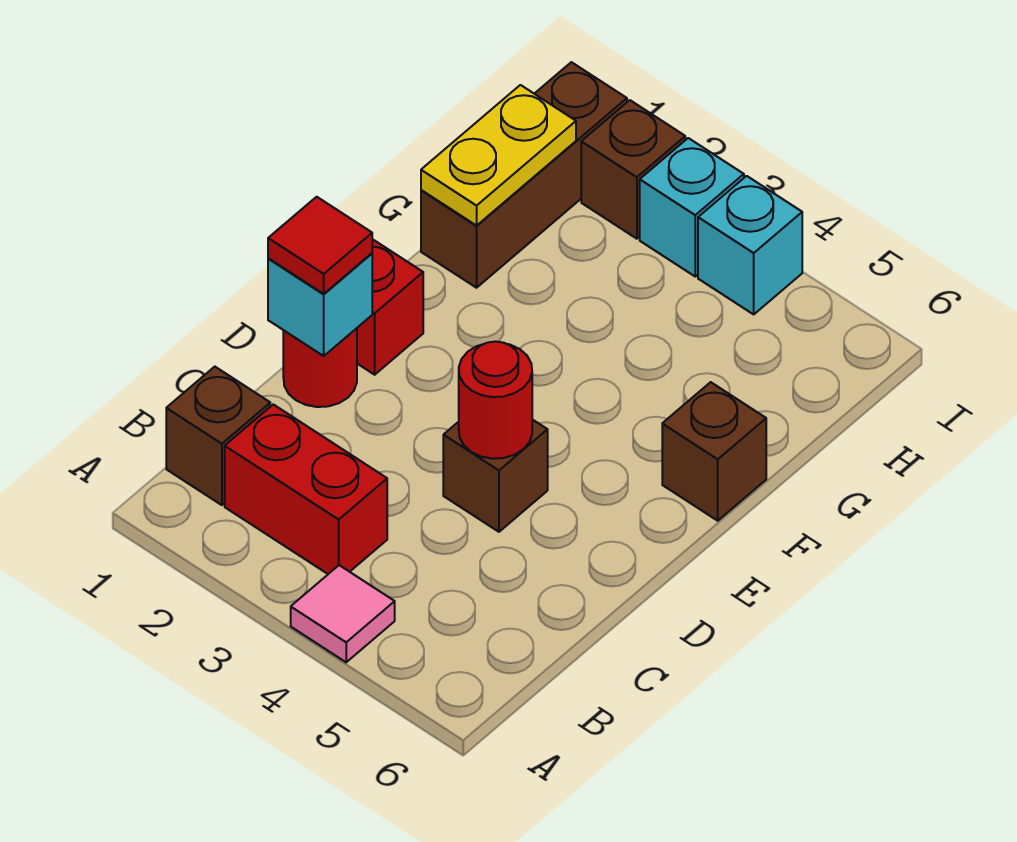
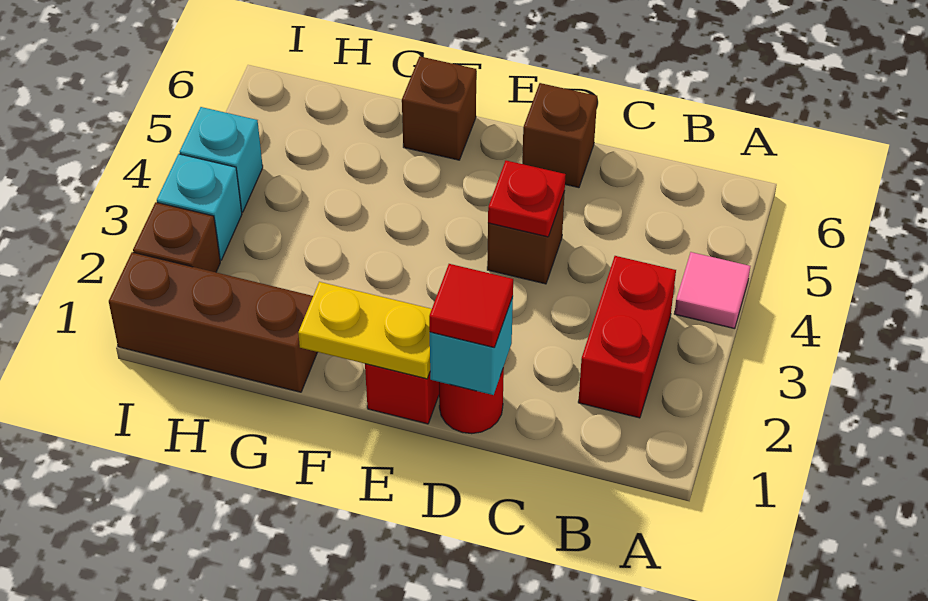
brown 1x1 brick [166,367,270,505] -> brown 1x1 brick moved to [522,83,597,188]
red 1x1 round brick [459,342,532,459] -> red 1x1 plate [488,161,566,237]
yellow 1x2 plate [421,85,576,226] -> yellow 1x2 plate moved to [298,282,432,379]

